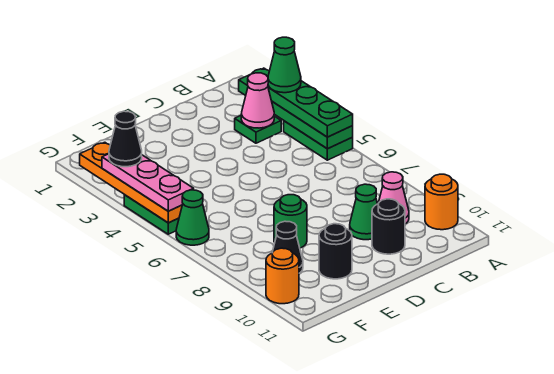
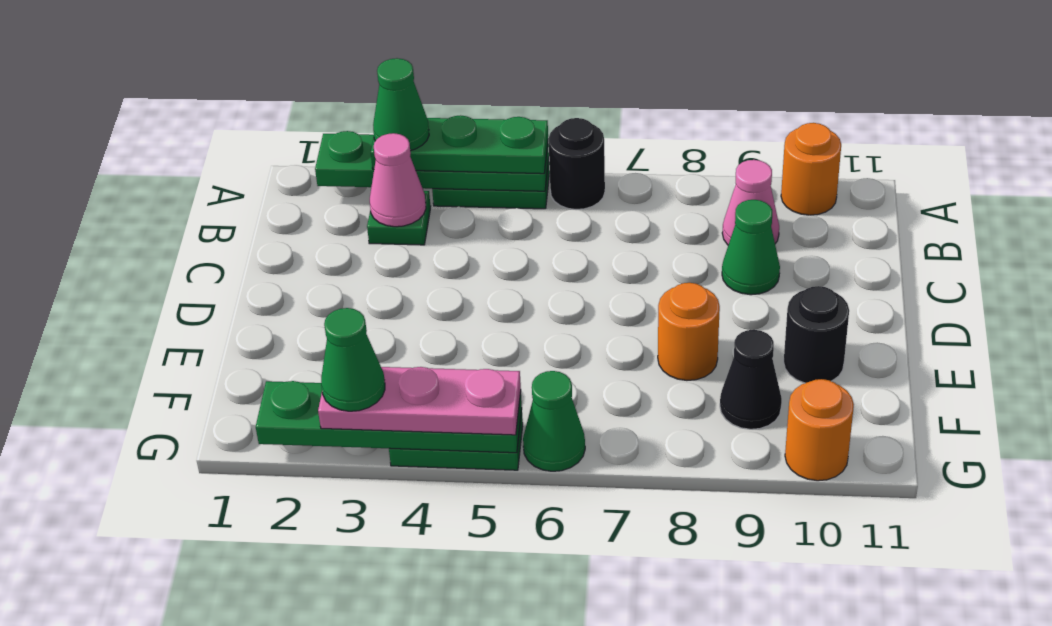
black 1x1 round brick [372,199,405,254] -> black 1x1 round brick moved to [548,118,605,210]
green 1x1 round brick [274,195,307,248] -> orange 1x1 round brick [658,283,720,380]
orange 1x4 plate [80,142,182,223] -> green 1x4 plate [256,381,522,453]
black 1x1 cone [109,111,142,167] -> green 1x1 cone [321,308,385,411]

